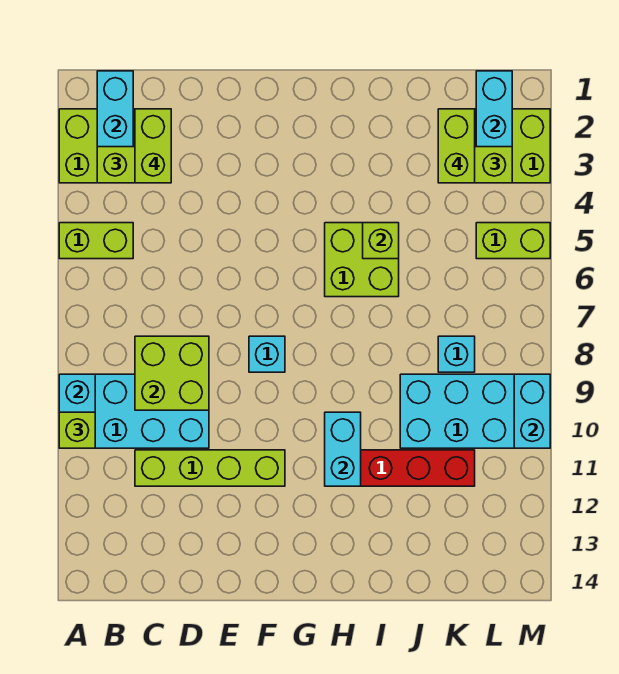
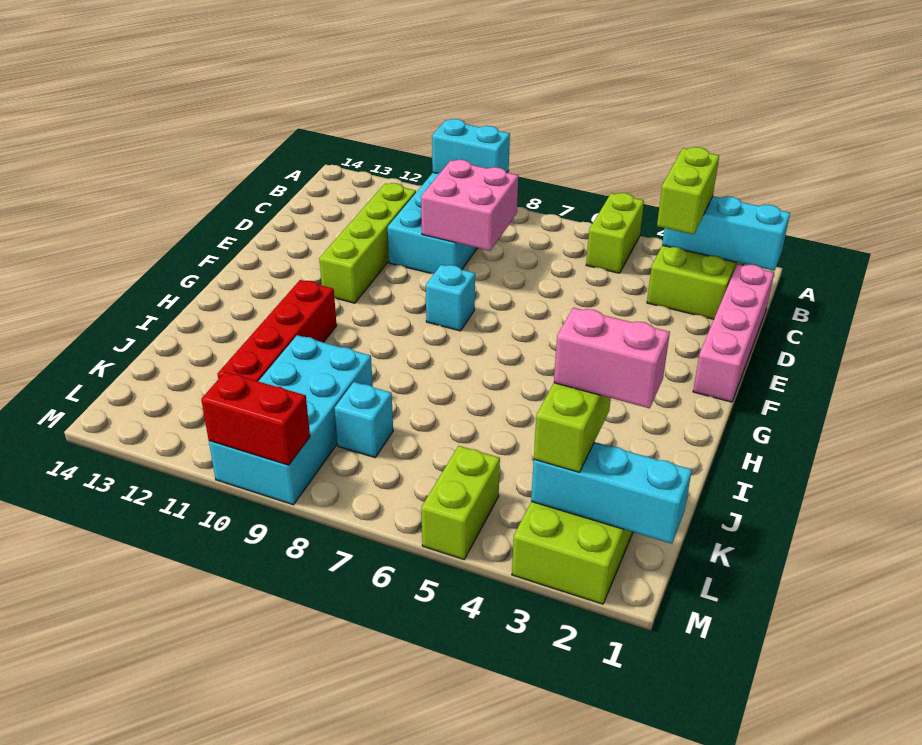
lime 1x1 brick [59,412,95,448] -> none
none -> pink 1x4 brick [693,264,774,402]
lime 1x2 brick [135,109,171,183] -> none
lime 2x2 brick [135,336,209,410] -> pink 2x2 brick [421,160,518,251]
lime 2x2 brick [325,223,399,297] -> none
cyan 1x2 brick [325,412,361,486] -> none
lime 1x1 brick [363,223,399,259] -> none
lime 1x2 brick [438,109,475,183] -> pink 1x2 brick [554,308,670,408]
cyan 1x2 brick [514,374,550,448] -> red 1x2 brick [201,372,310,465]

